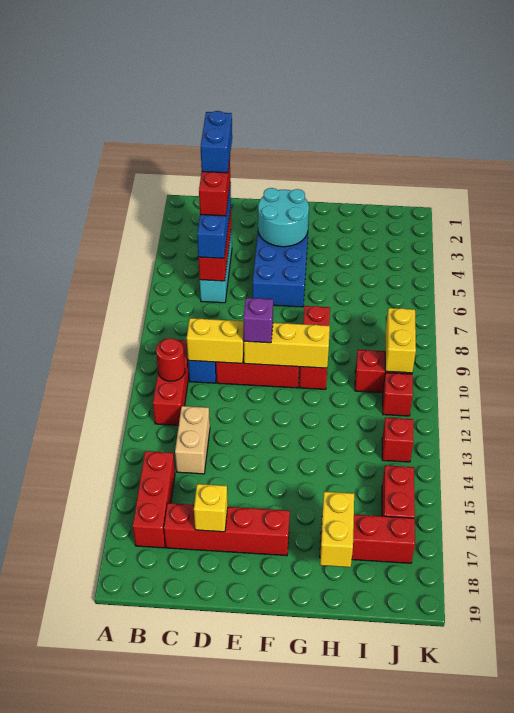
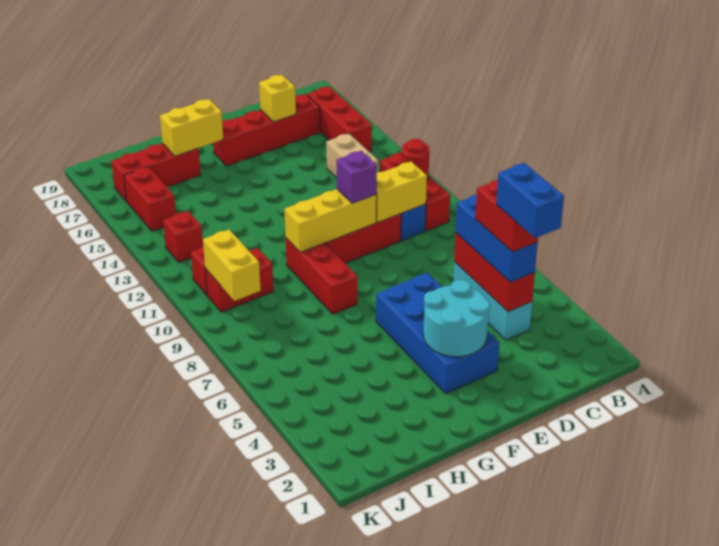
yellow 1x2 brick [320,492,354,567] -> yellow 1x2 brick turned to [160,99,223,156]

